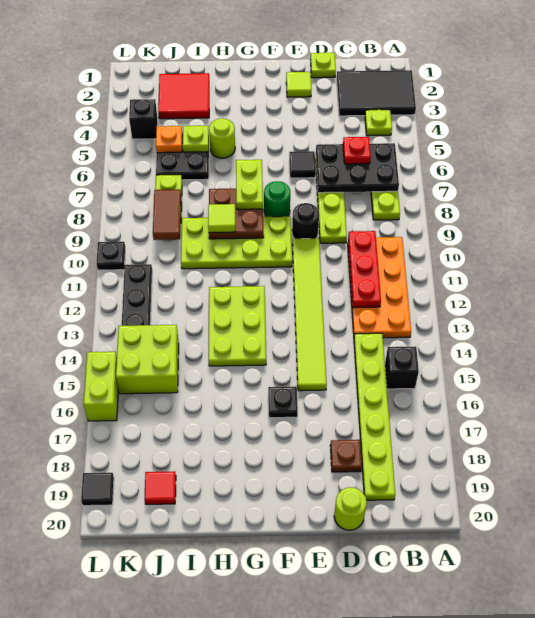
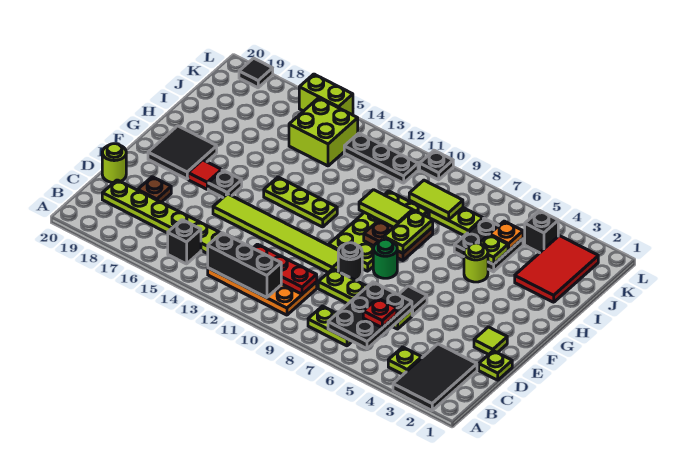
none -> black 1x3 brick [208,233,281,298]
none -> black 2x2 tile [148,126,217,179]
lime 1x2 plate [236,160,263,209] -> lime 1x2 plate turned to [384,210,433,253]
lime 2x3 plate [209,286,266,366] -> lime 1x3 plate [264,177,337,227]
lime 1x1 tile [208,204,235,233] -> lime 1x2 tile [359,190,413,227]
red 2x2 tile [158,73,209,119] -> red 2x3 tile [515,236,598,302]
brown 1x2 tile [153,189,181,240] -> lime 1x2 tile [409,180,463,220]
red 1x1 tile [144,471,176,504] -> red 1x1 tile moved to [188,160,222,189]

